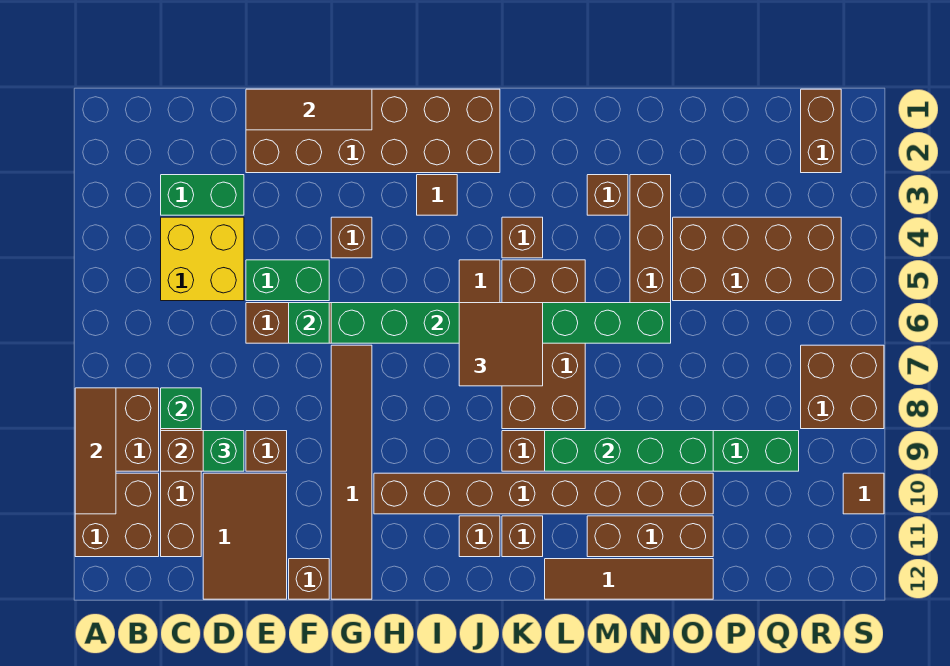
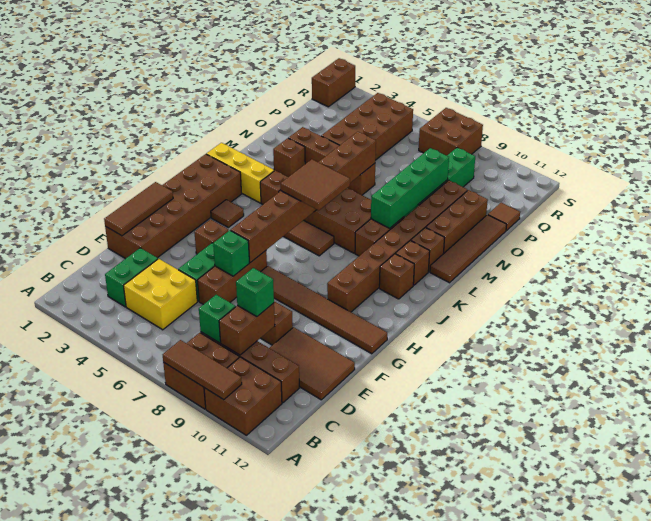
brown 1x1 brick [289,559,329,599] -> brown 1x1 brick moved to [411,227,444,272]
green 1x8 brick [331,303,671,343] -> brown 1x8 brick [231,132,376,263]
none -> yellow 1x3 brick [207,143,274,203]
brown 1x2 brick [801,89,841,173] -> brown 1x2 brick turned to [312,58,355,107]
brown 1x1 tile [843,473,884,514] -> brown 1x1 tile moved to [488,203,520,231]

